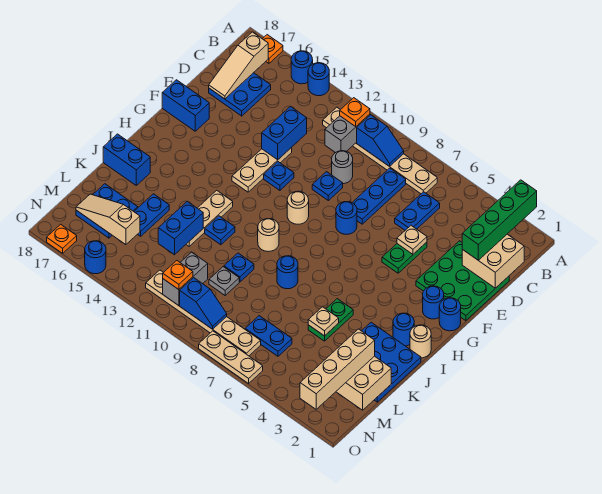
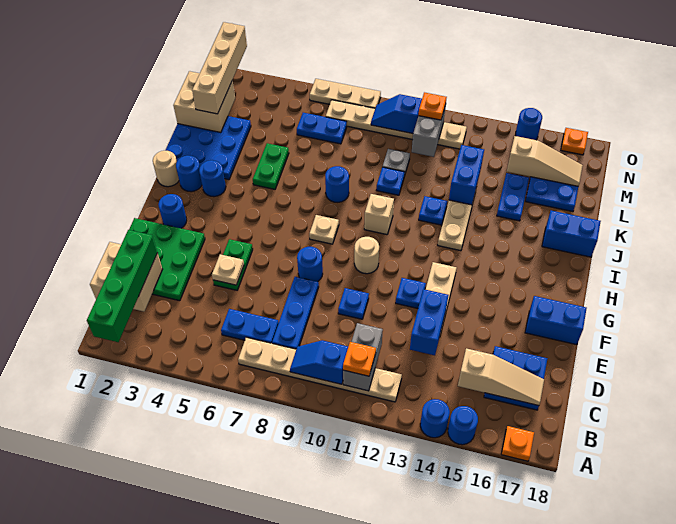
tan 1x3 slope [209,32,268,99] -> tan 1x3 slope turned to [458,348,544,406]
blue 1x2 plate [395,192,440,230] -> blue 1x2 plate turned to [221,309,279,343]
grey 1x1 round brick [332,151,353,184] -> none
blue 1x1 round brick [439,298,461,331] -> blue 1x1 round brick moved to [199,160,226,197]
tan 1x1 round brick [258,219,279,252] -> tan 1x1 brick [364,194,394,235]
tan 1x1 plate [308,307,339,336] -> tan 1x1 plate moved to [309,215,339,244]

